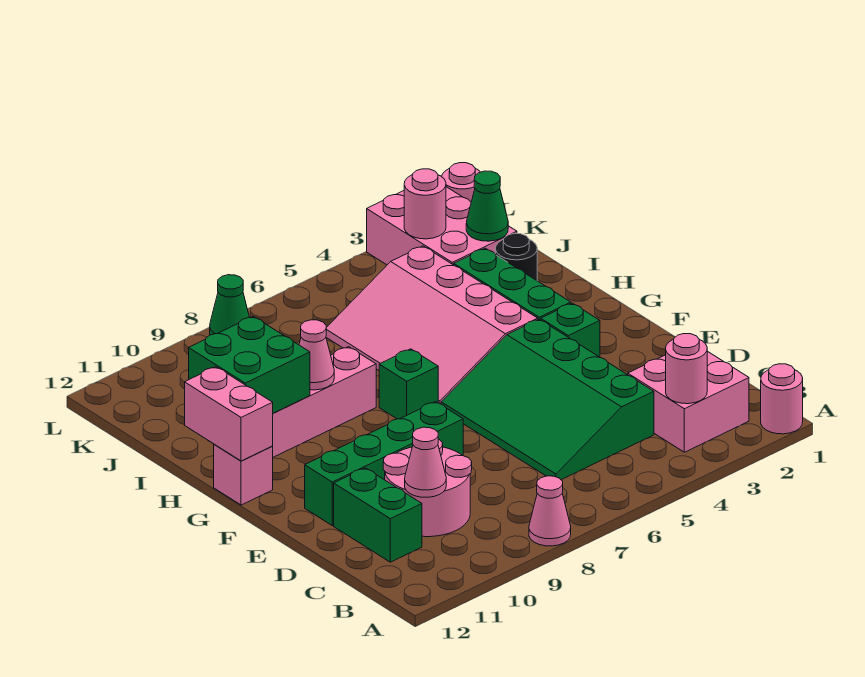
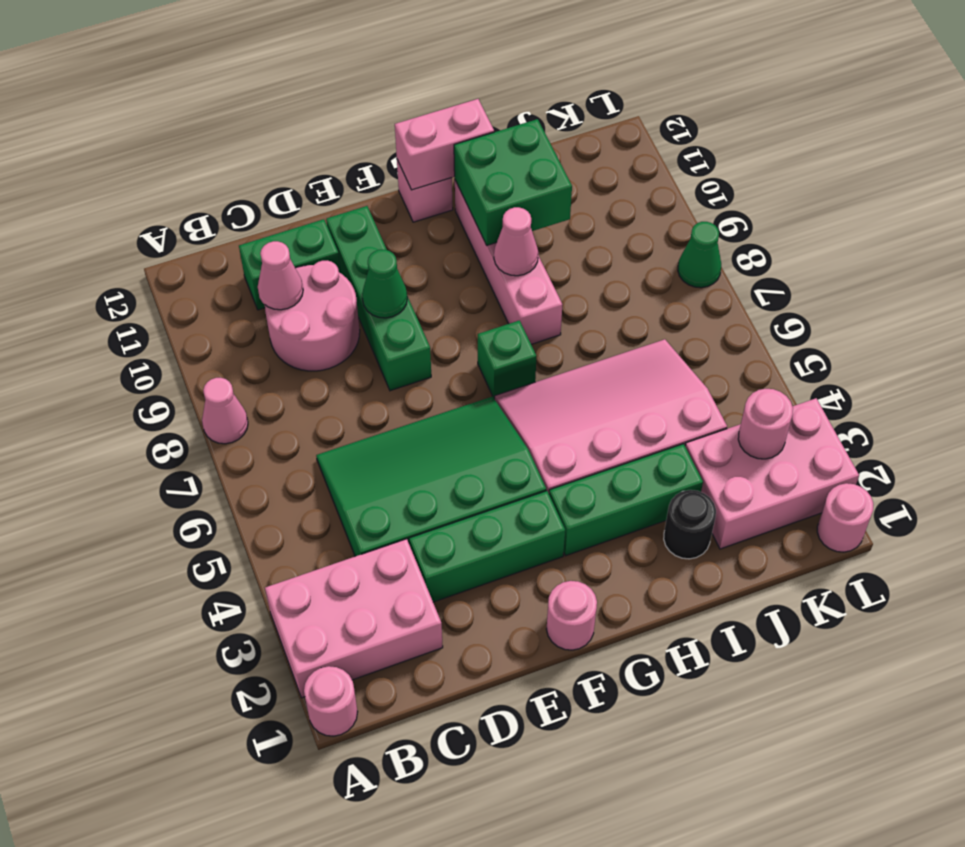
pink 2x2 brick [628,351,749,452] -> pink 2x3 brick [265,539,443,698]
pink 1x1 round brick [666,334,707,404] -> pink 1x1 round brick moved to [546,581,597,650]
green 1x1 brick [541,303,600,357] -> green 1x3 brick [409,491,565,602]
green 1x1 cone [466,171,508,241] -> green 1x1 cone moved to [362,250,407,318]

